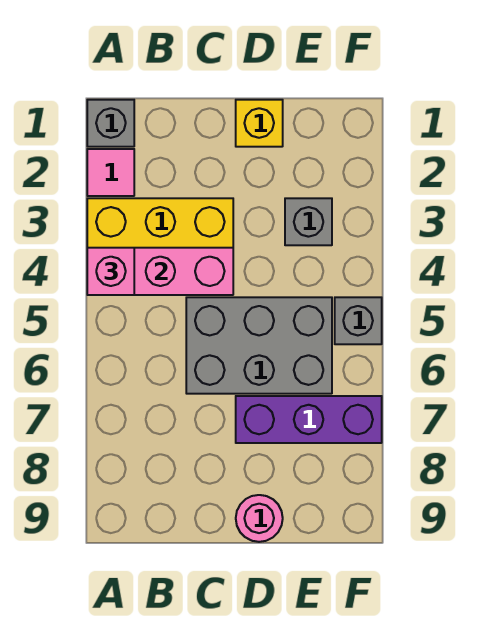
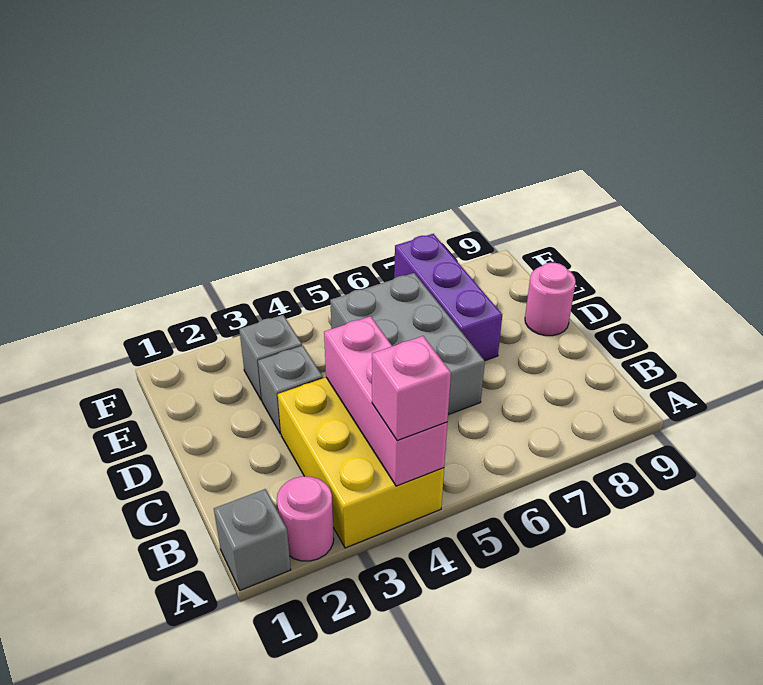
pink 1x1 tile [87,149,134,196] -> pink 1x1 round brick [277,476,334,561]
yellow 1x1 brick [236,100,283,147] -> none
grey 1x1 brick [335,297,382,344] -> grey 1x1 brick moved to [258,346,323,434]

